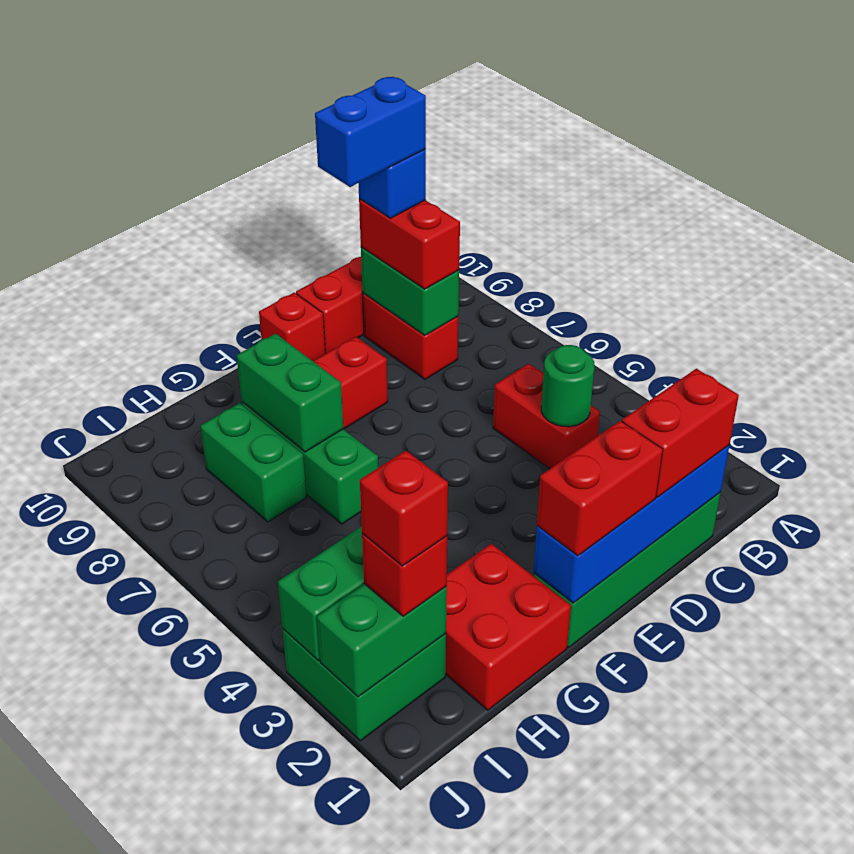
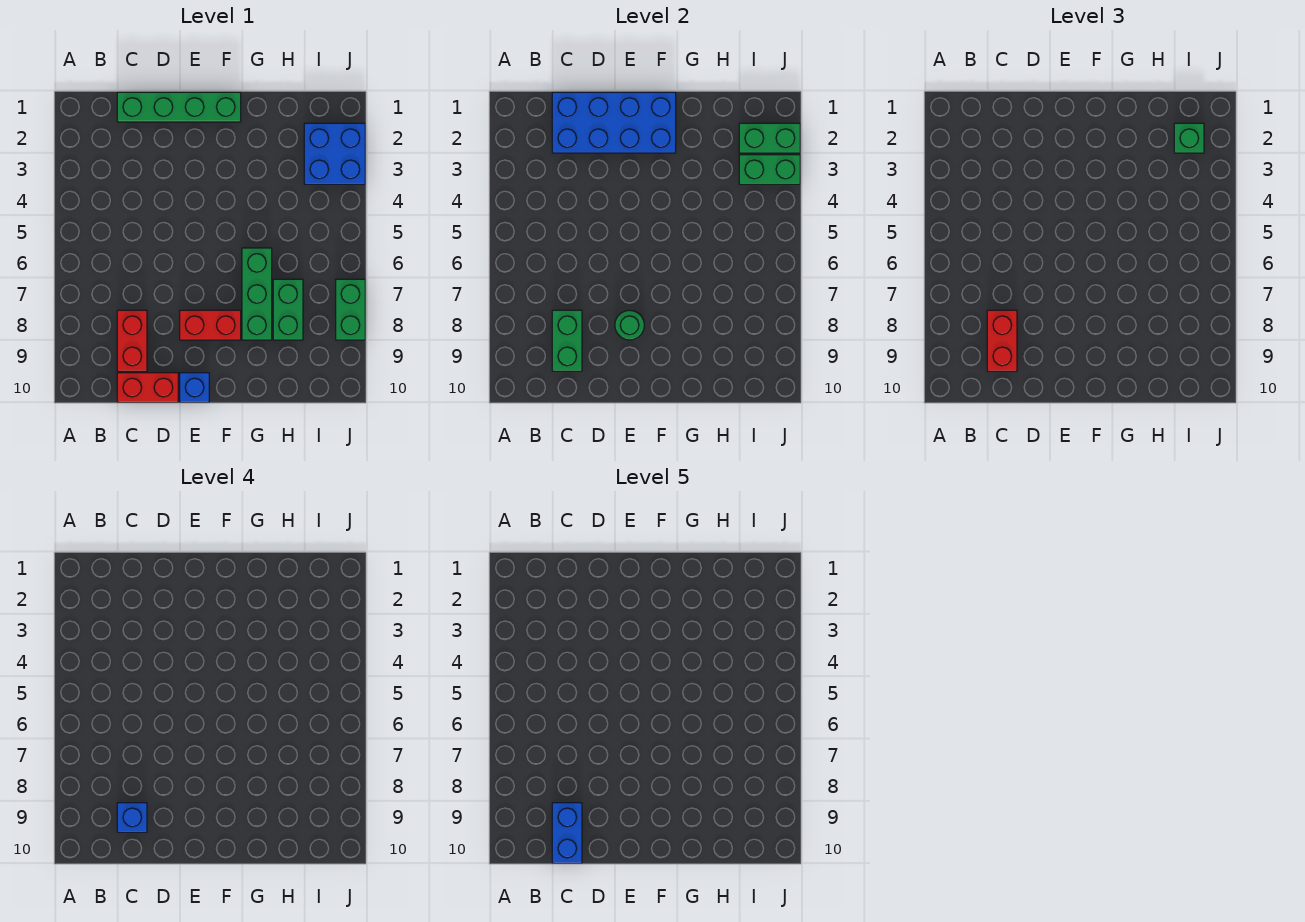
blue 1x4 brick [533,445,729,603] -> blue 2x4 brick [552,92,676,153]
red 1x2 brick [622,369,739,497] -> none
red 1x2 brick [493,364,600,469] -> none
green 1x1 round brick [541,345,595,427] -> green 1x1 round brick moved to [615,310,644,340]
blue 1x2 brick [315,77,426,187] -> blue 1x2 brick turned to [552,803,582,863]
red 1x2 brick [537,421,663,556] -> none
red 1x1 brick [259,293,325,361] -> blue 1x1 brick [180,373,209,402]
red 2x2 brick [445,544,571,710] -> none
green 1x2 brick [237,334,343,452] -> green 1x2 brick moved to [336,279,365,340]
green 2x2 brick [282,629,446,741] -> blue 2x2 brick [304,123,365,184]
red 1x1 brick [362,534,447,616] -> green 1x1 brick [1174,123,1204,153]
red 1x1 brick [360,451,448,566] -> none

